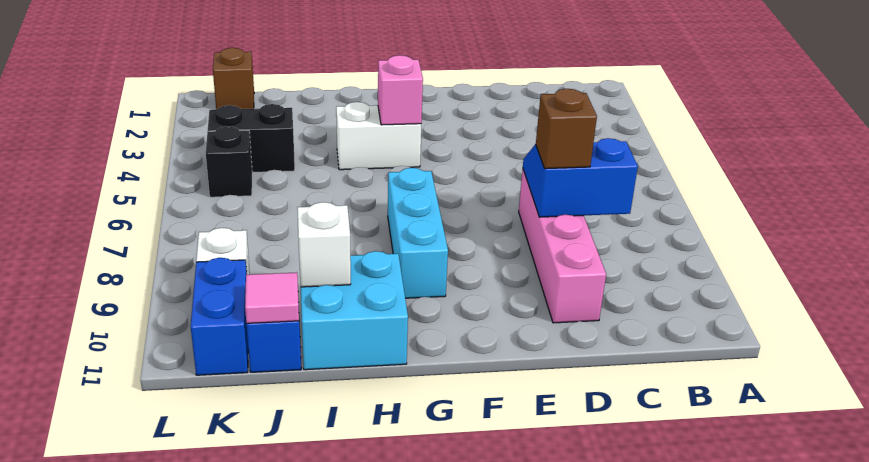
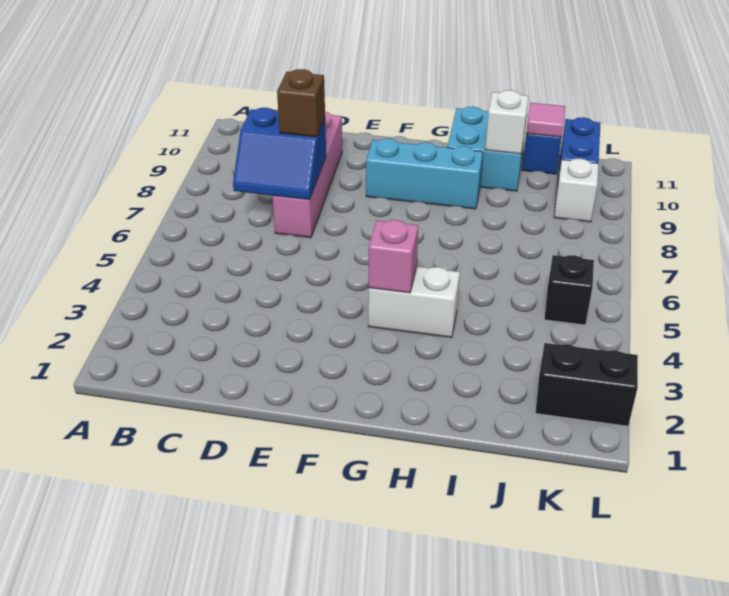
cyan 1x3 brick [388,167,448,298] -> cyan 1x3 brick turned to [366,139,483,209]
black 1x2 brick [208,104,295,173] -> black 1x2 brick moved to [535,343,638,426]
brown 1x1 brick [213,48,254,110] -> none

